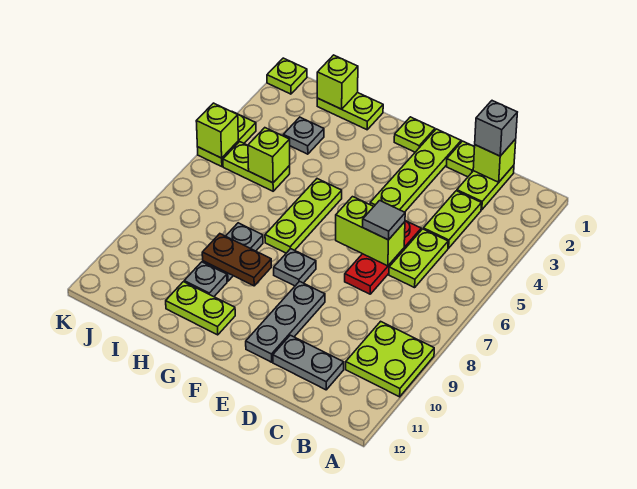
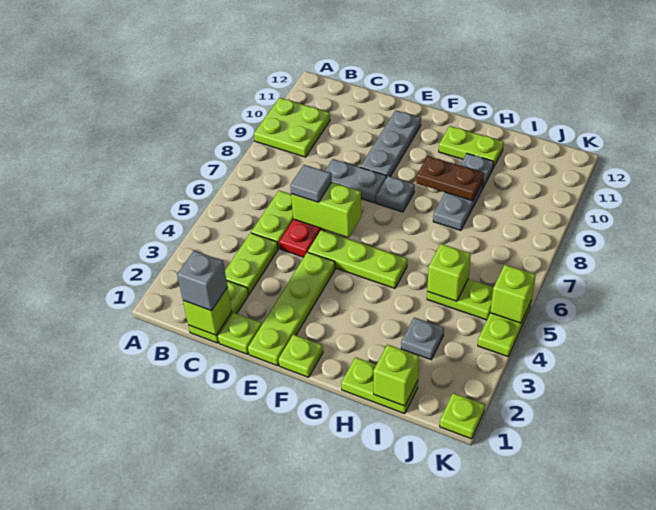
grey 1x2 plate [273,335,344,390] -> grey 1x2 plate moved to [325,159,386,203]
lime 1x3 plate [265,179,342,253] -> lime 1x3 plate turned to [308,230,407,288]

